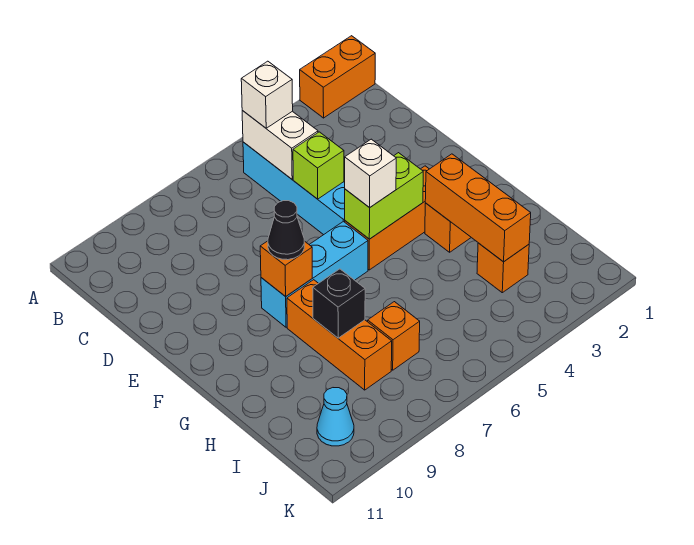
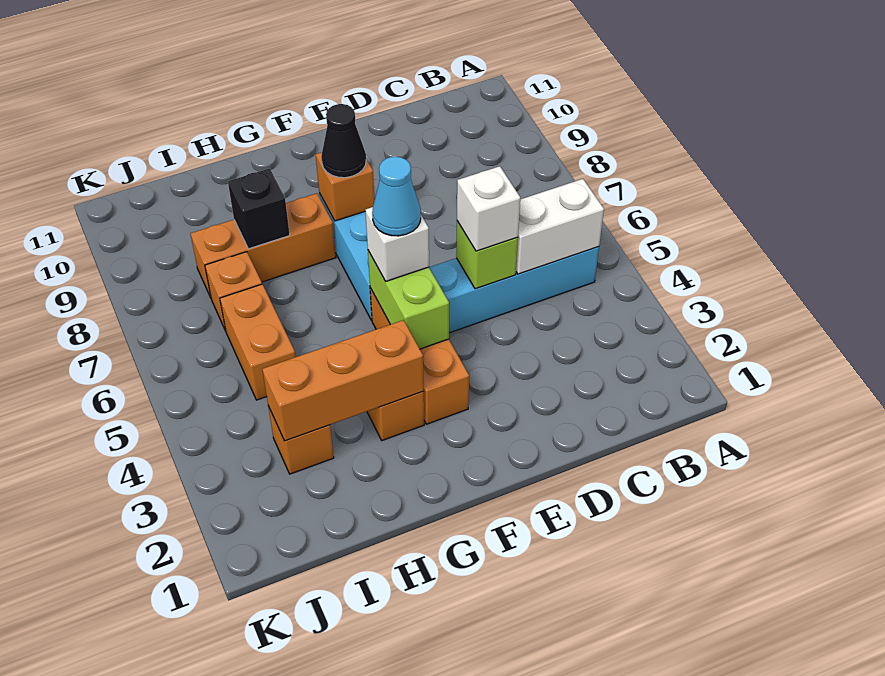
orange 1x2 brick [300,36,375,118] -> orange 1x2 brick moved to [220,284,295,400]
white 1x1 brick [241,61,293,128] -> white 1x1 brick moved to [457,166,520,251]
cyan 1x1 cone [317,388,354,446] -> cyan 1x1 cone moved to [372,157,421,236]

